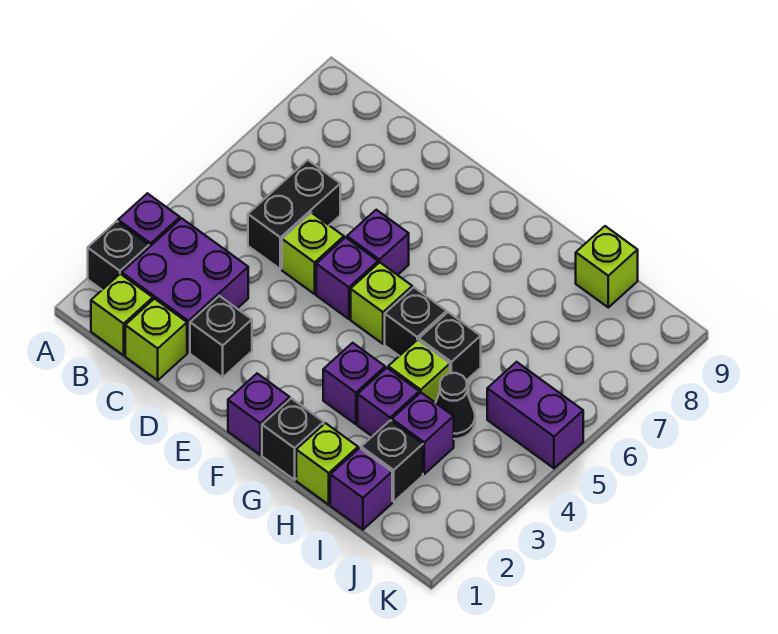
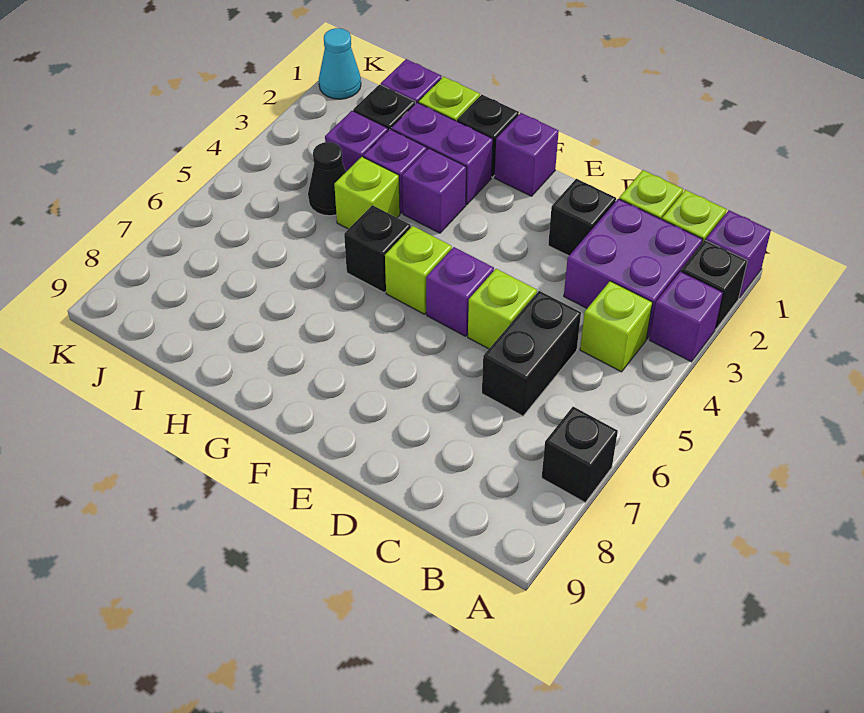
purple 1x1 brick [347,210,409,275] -> purple 1x1 brick moved to [706,210,771,298]
black 1x1 brick [419,312,481,380] -> black 1x1 brick moved to [542,407,618,502]
lime 1x1 brick [576,226,638,307] -> lime 1x1 brick moved to [580,281,652,372]
purple 1x2 brick [487,362,583,468] -> purple 1x2 brick moved to [391,103,493,205]
none -> cyan 1x1 cone [319,28,361,99]

